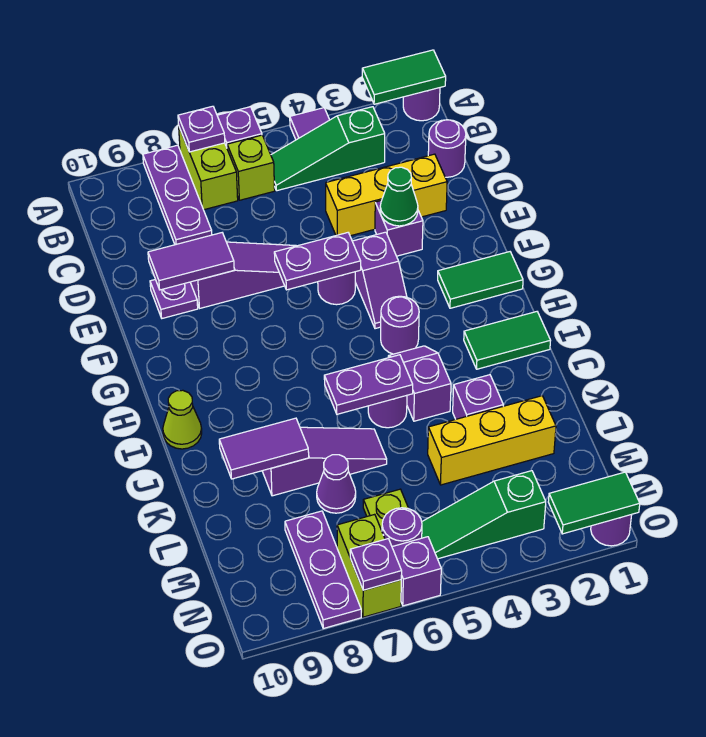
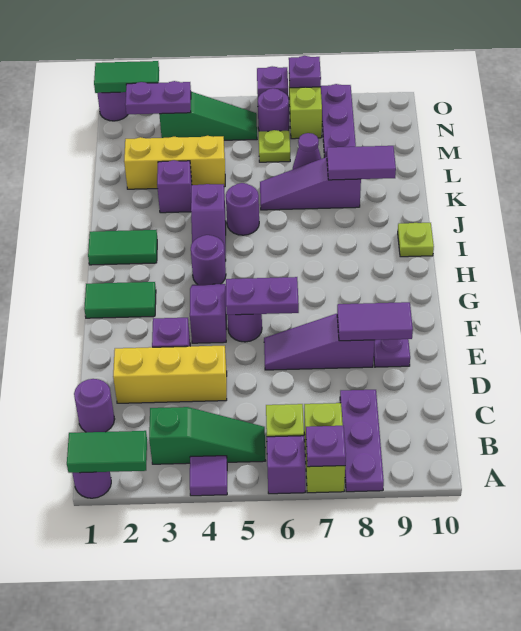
green 1x1 cone [380,167,418,226] -> none
lime 1x1 cone [163,390,202,449] -> lime 1x1 plate [398,223,434,257]
purple 1x2 plate [324,355,413,414] -> purple 1x2 plate moved to [125,81,191,114]

